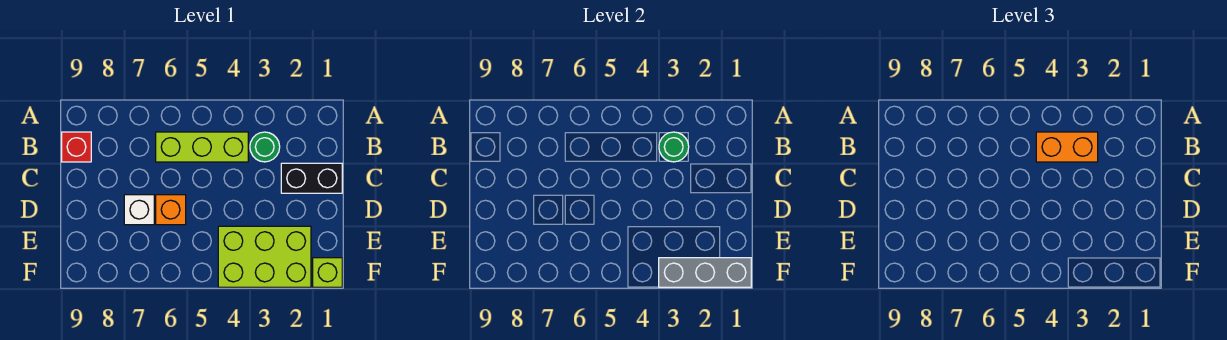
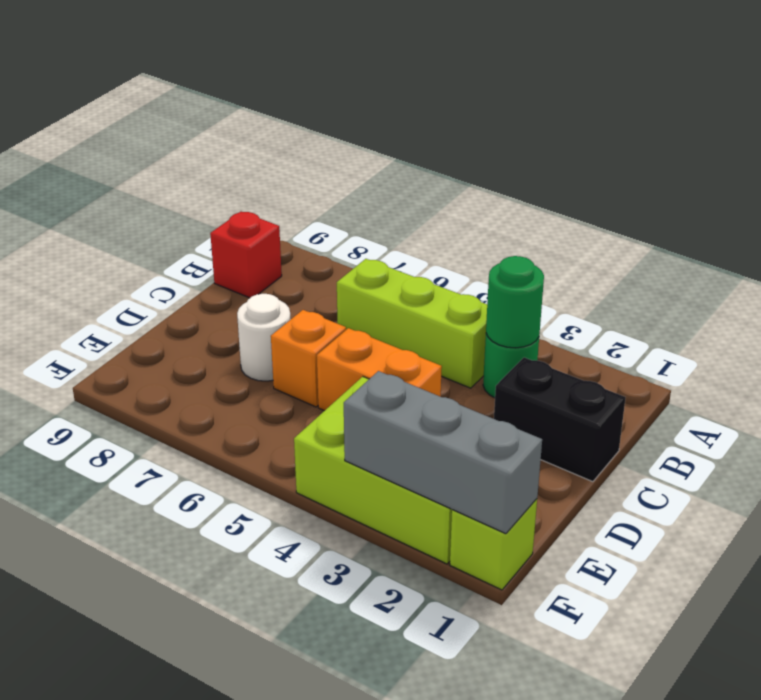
orange 1x2 brick [1036,132,1098,162] -> orange 1x2 brick moved to [317,328,442,411]
white 1x1 brick [124,195,154,225] -> white 1x1 round brick [237,294,291,381]

